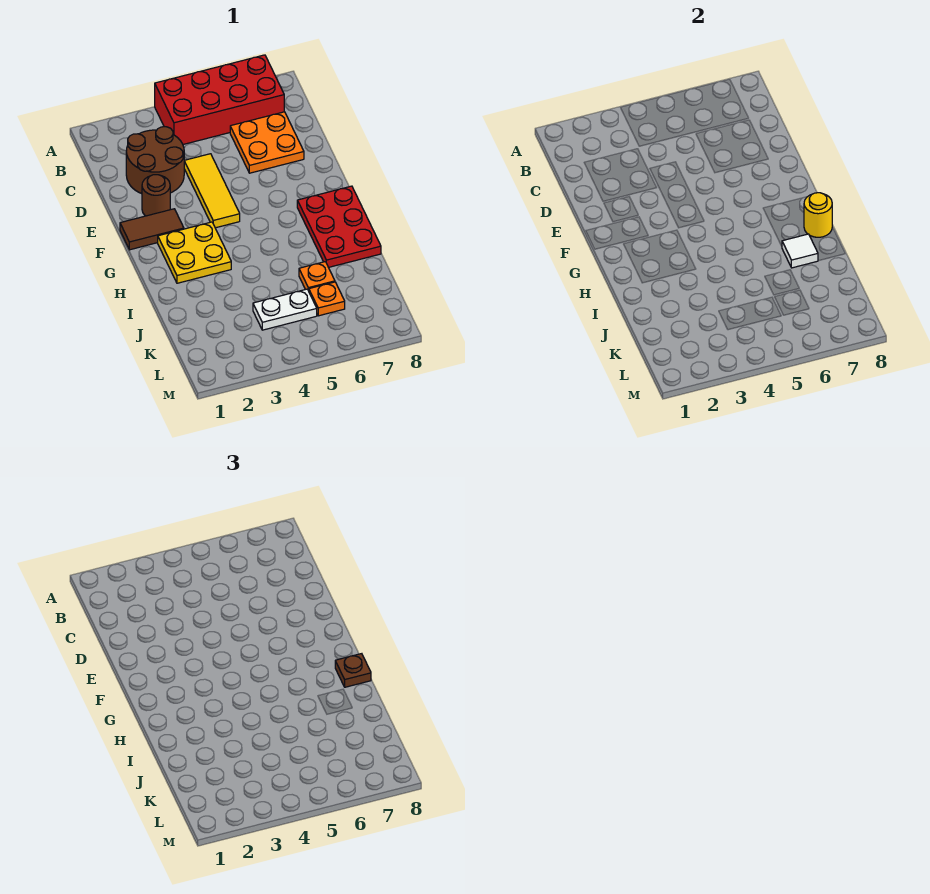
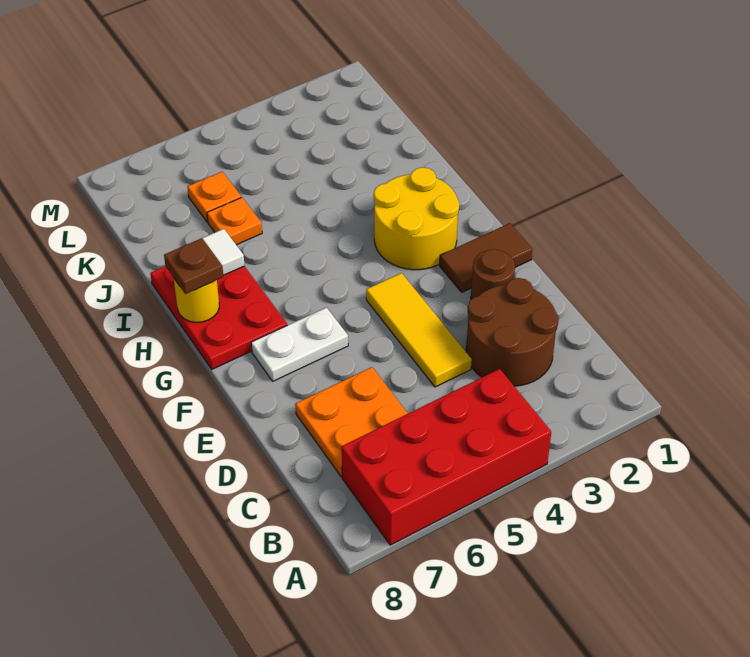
yellow 2x2 plate [158,222,231,283] -> yellow 2x2 round brick [374,167,459,270]
white 1x2 plate [253,289,317,330] -> white 1x2 plate moved to [251,308,348,381]

